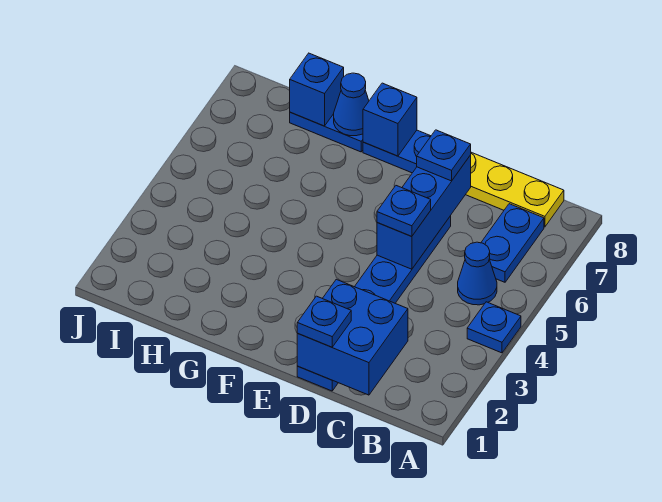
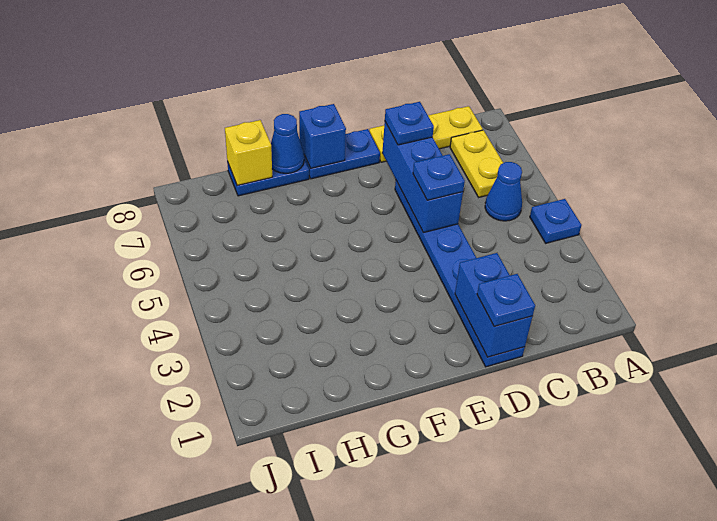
blue 1x2 plate [481,204,544,282] -> yellow 1x2 plate [450,130,503,197]
blue 2x2 brick [297,279,408,395] -> blue 1x2 brick [455,253,532,357]
blue 1x1 brick [290,53,344,126] -> yellow 1x1 brick [225,120,272,186]

